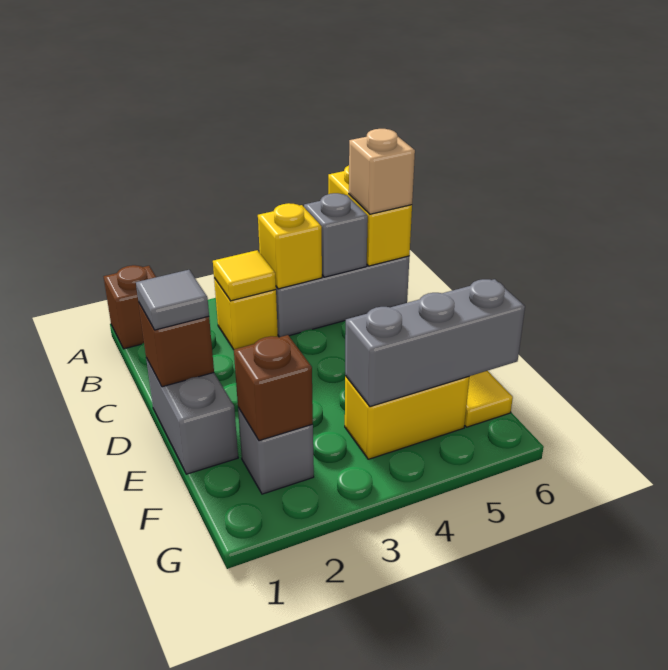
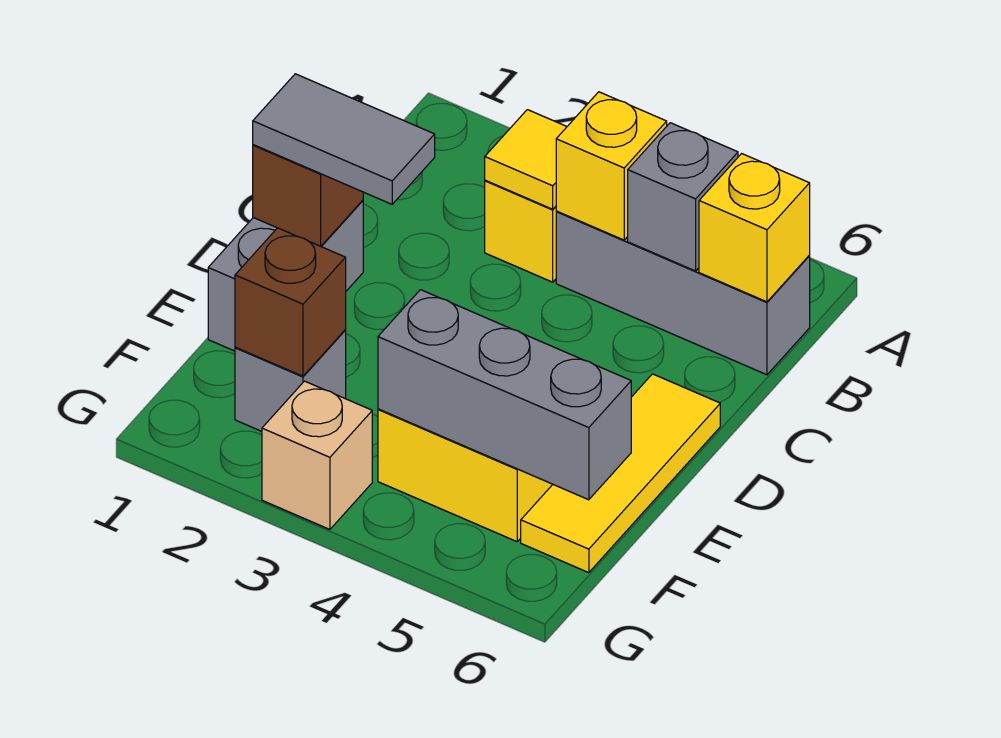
brown 1x1 brick [104,265,156,349] -> none
yellow 1x2 brick [328,166,412,266] -> yellow 1x1 brick [699,154,810,302]
tan 1x1 brick [349,129,415,214] -> tan 1x1 brick moved to [262,381,372,529]
grey 1x1 tile [136,270,209,330] -> grey 1x2 tile [253,74,435,204]

